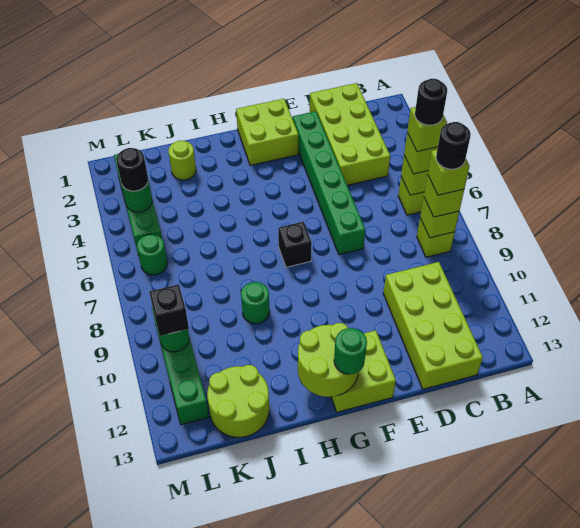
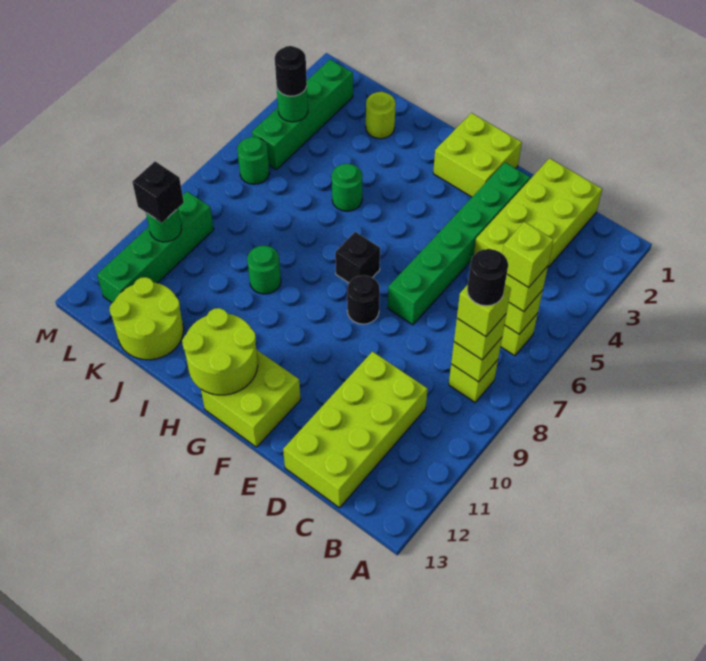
black 1x1 round brick [415,79,447,125] -> black 1x1 round brick moved to [347,275,380,324]
green 1x1 round brick [334,328,367,374] -> green 1x1 round brick moved to [332,164,362,211]

